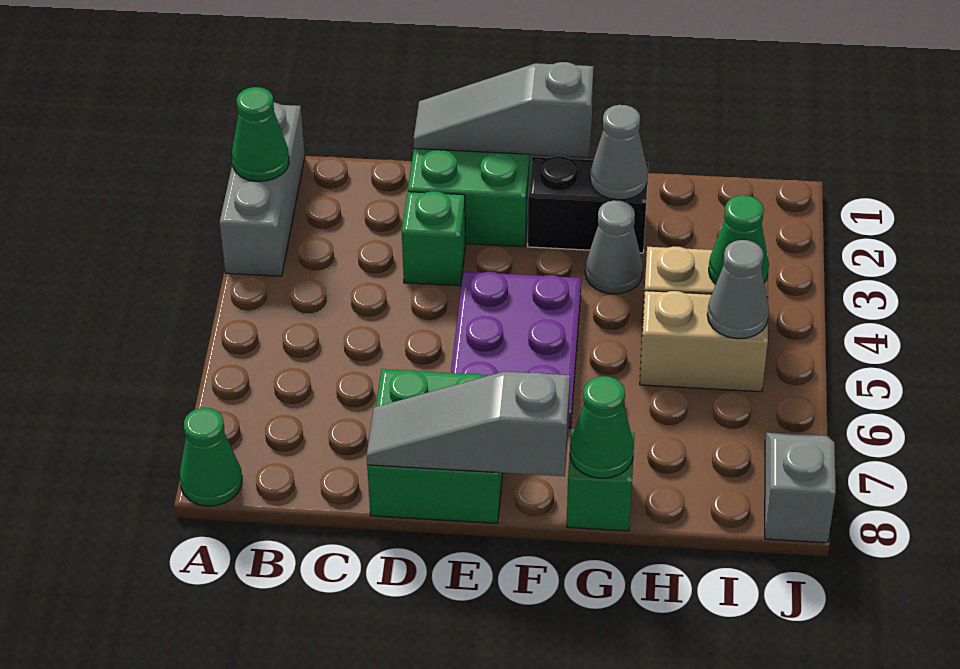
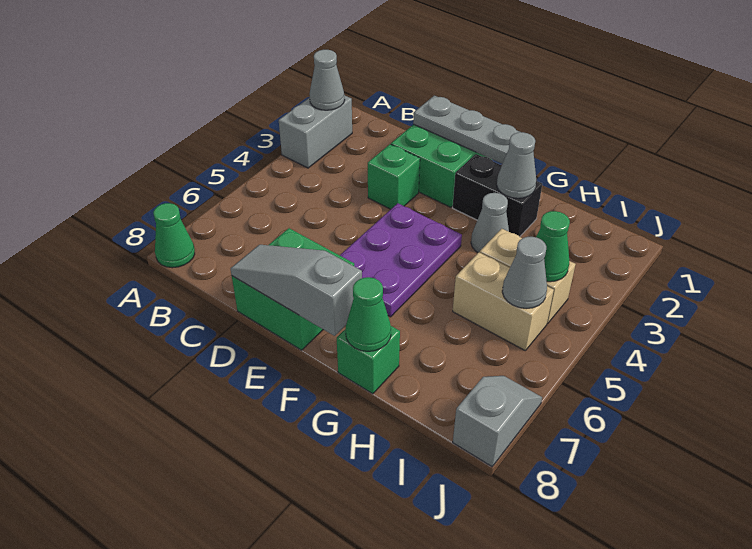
grey 1x3 brick [220,102,305,276] -> grey 1x2 brick [279,95,352,168]
green 1x1 cone [232,87,289,181] -> grey 1x1 cone [310,50,345,110]
grey 1x3 slope [414,62,594,157] -> grey 1x3 plate [413,96,519,164]

